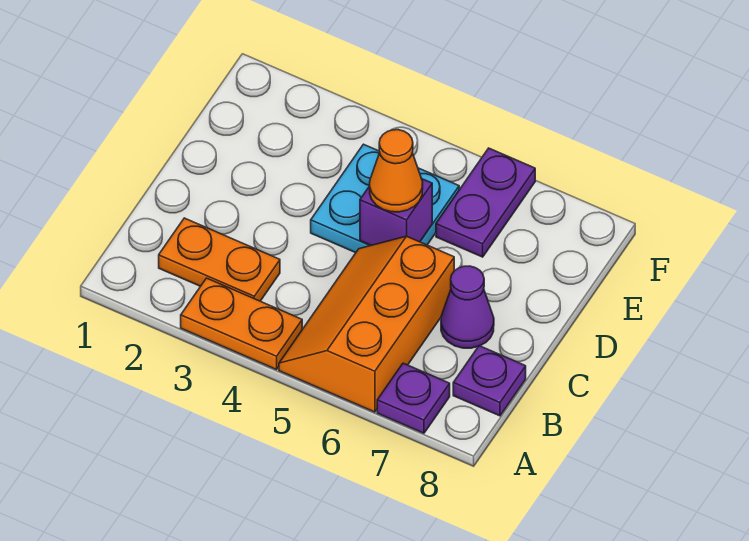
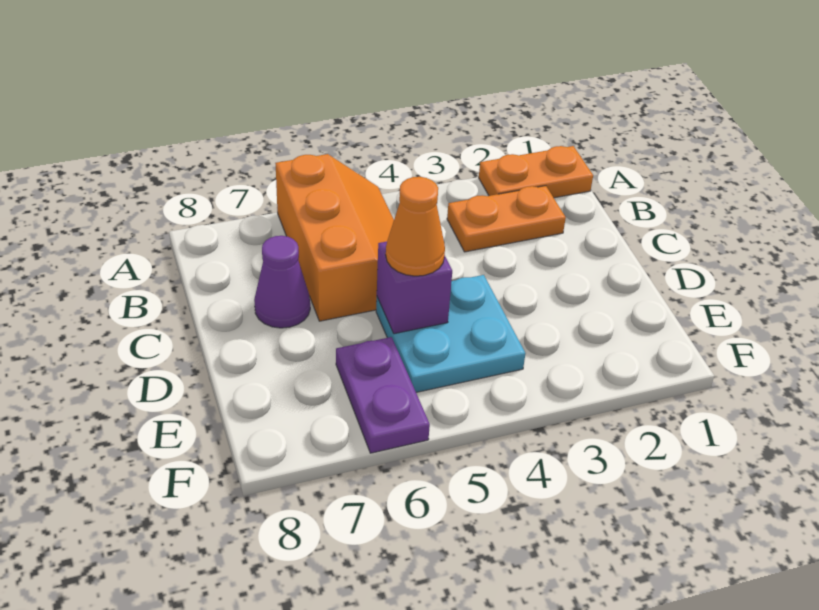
orange 1x2 plate [181,278,302,370] -> orange 1x2 plate moved to [479,146,593,198]
purple 1x1 plate [377,363,450,433] -> none
purple 1x1 plate [453,346,526,416] -> none

